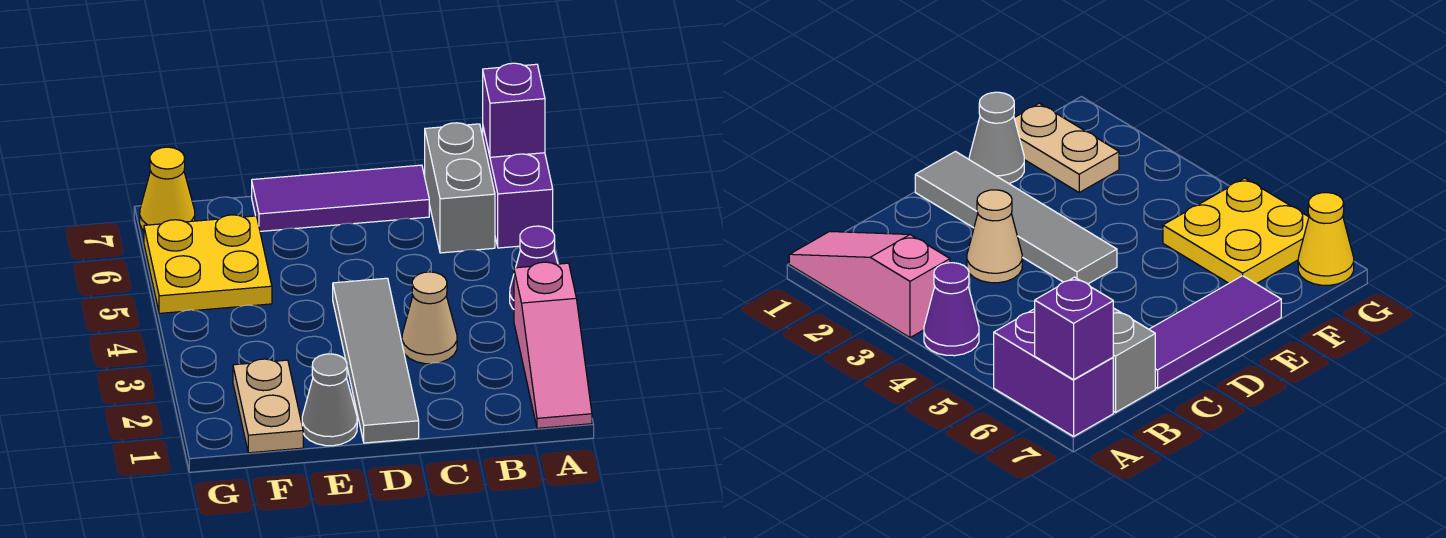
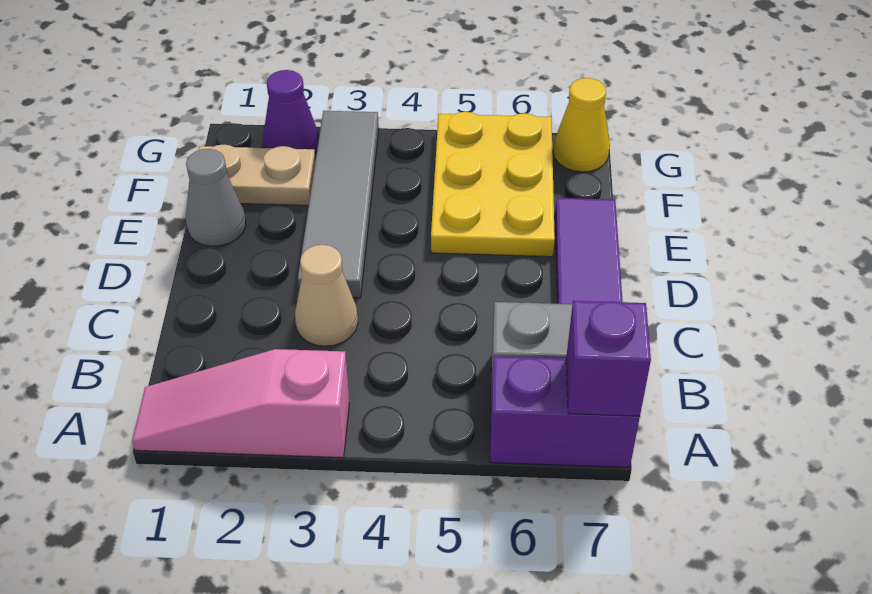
purple 1x1 cone [510,226,558,309] -> purple 1x1 cone moved to [263,70,319,153]
grey 1x4 tile [333,278,419,443] -> grey 1x4 tile turned to [298,111,379,298]
yellow 2x2 plate [144,215,272,313] -> yellow 2x3 plate [431,112,555,257]

